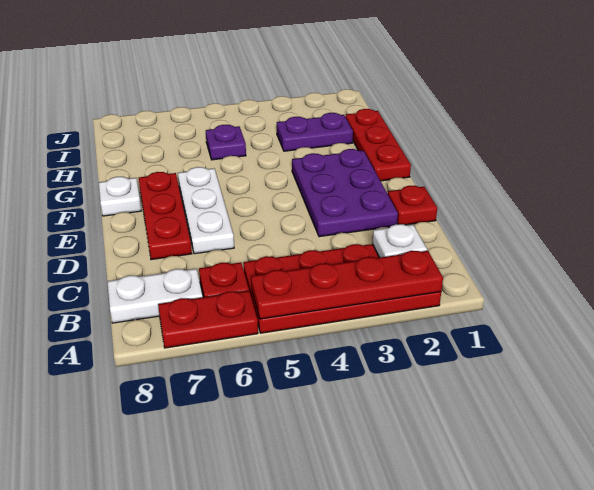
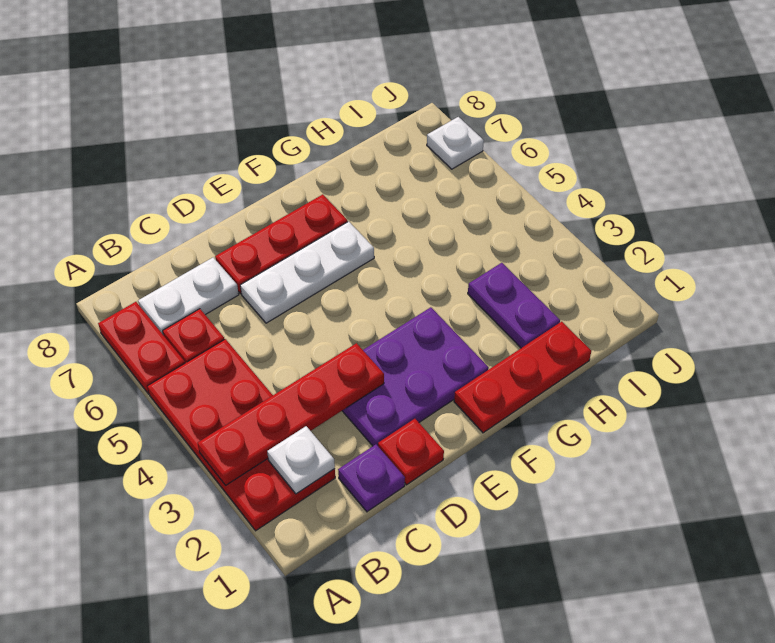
red 1x4 plate [251,251,443,319] -> red 1x4 plate turned to [198,343,384,485]
white 1x2 plate [107,269,203,323] -> white 1x2 plate turned to [138,257,239,334]
white 1x1 plate [99,177,141,216] -> white 1x1 plate moved to [427,117,484,169]
purple 1x1 plate [206,125,246,160] -> purple 1x1 plate moved to [338,444,405,512]

